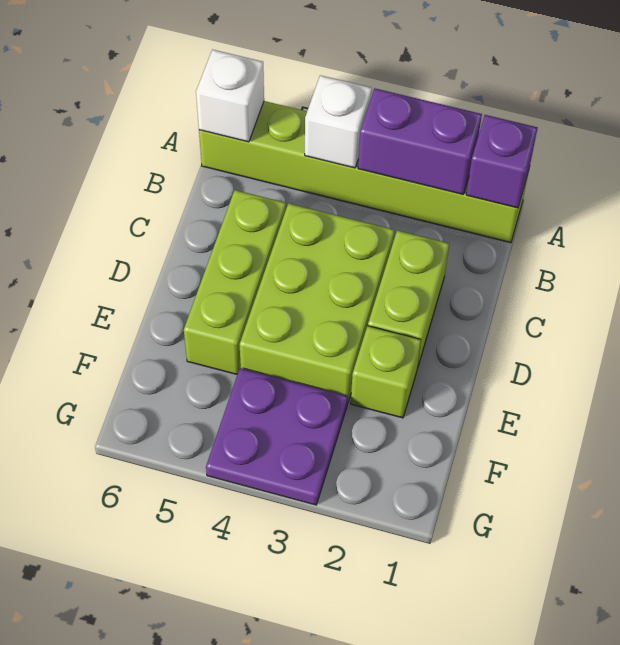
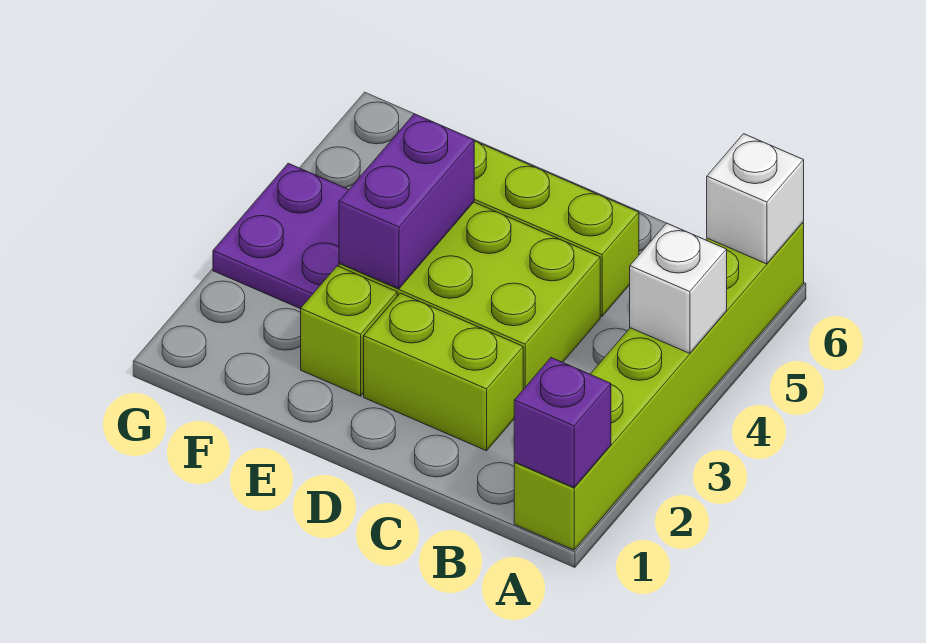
purple 1x2 brick [358,89,482,194] -> purple 1x2 brick moved to [339,114,474,289]

